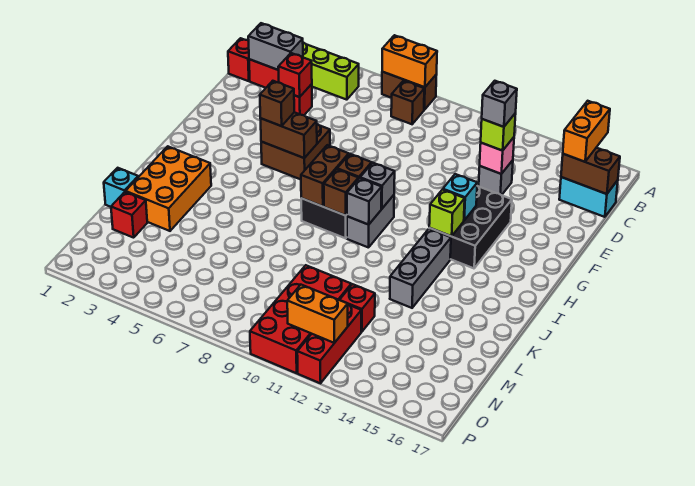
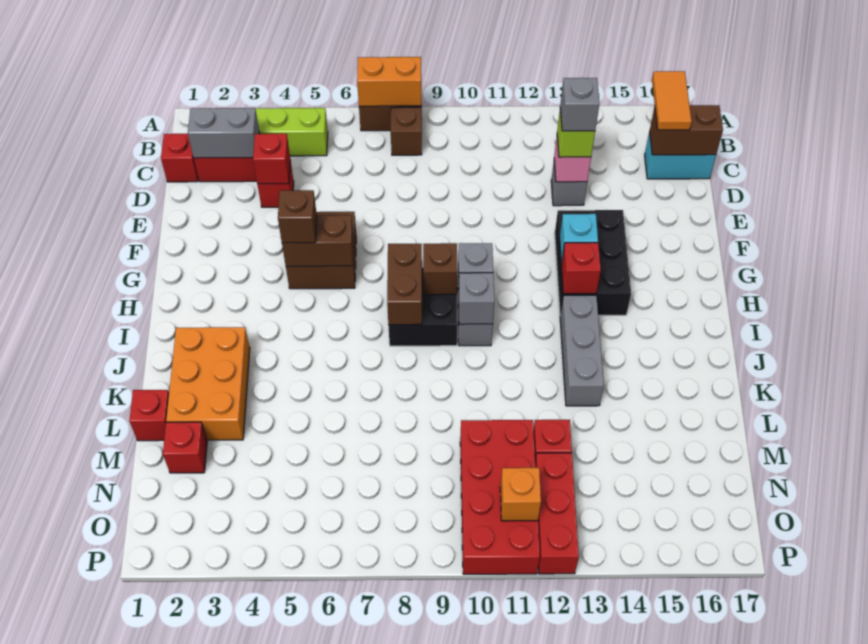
orange 1x2 brick [563,101,610,162] -> orange 1x2 tile [652,71,692,130]
lime 1x1 brick [429,190,465,236] -> red 1x1 brick [561,243,601,294]
brown 1x1 brick [324,169,358,215] -> none
cyan 1x1 brick [104,168,138,207] -> red 1x1 brick [129,390,169,441]
orange 1x2 brick [287,285,348,343] -> orange 1x1 brick [500,468,541,521]

